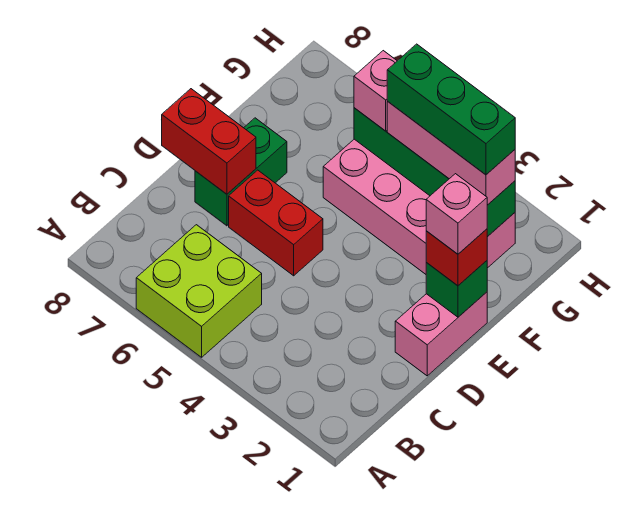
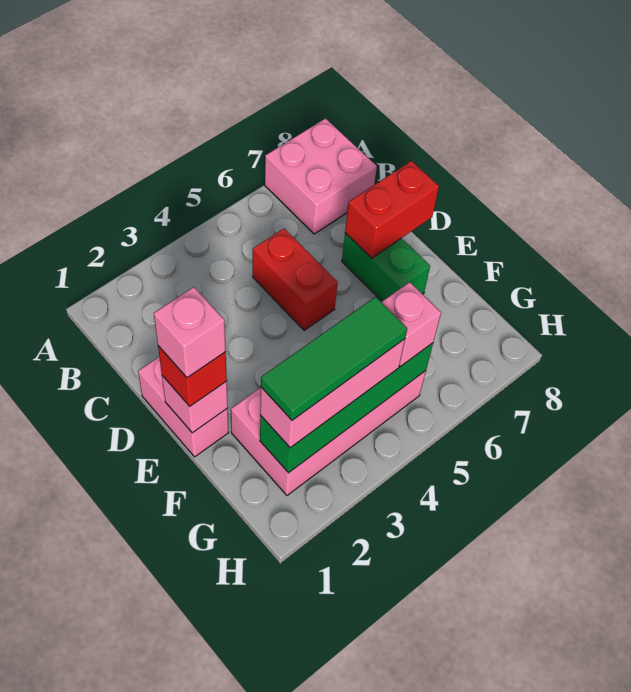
lime 2x2 brick [136,225,262,357] -> none
none -> pink 2x2 brick [265,119,377,234]
red 1x2 brick [229,170,323,276] -> red 1x2 brick turned to [253,229,338,330]
green 1x1 brick [426,261,487,317] -> pink 1x1 brick [162,376,228,433]
green 1x3 brick [387,44,515,175] -> green 1x3 tile [261,297,407,420]

